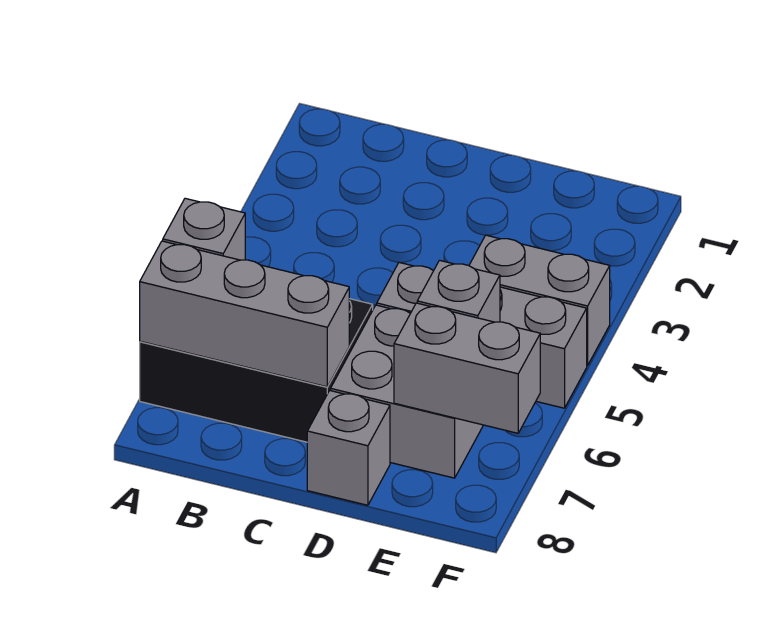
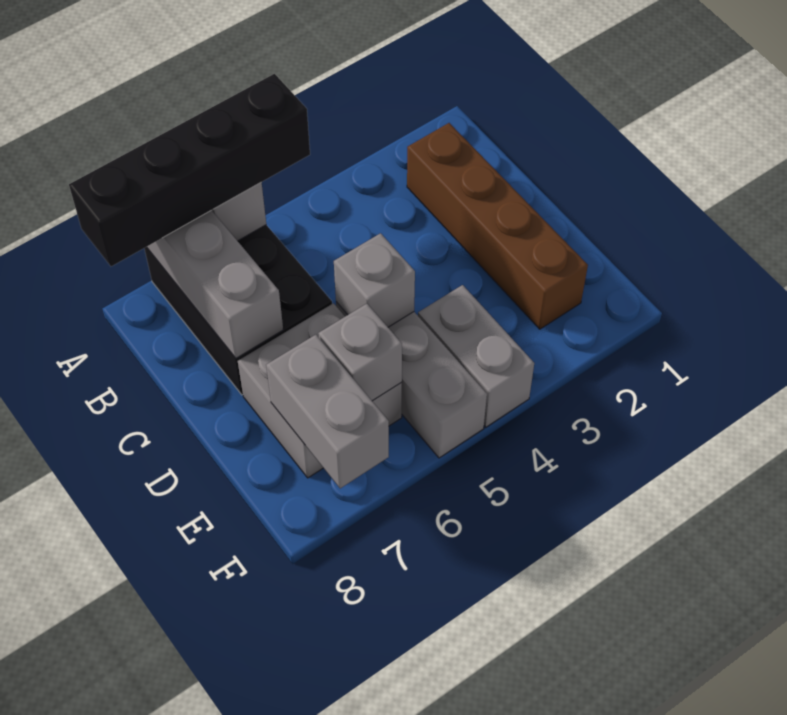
none -> black 1x4 brick [69,74,310,266]
none -> brown 1x4 brick [407,123,588,329]
grey 1x1 brick [307,391,390,505] -> grey 1x1 brick moved to [334,233,415,327]

